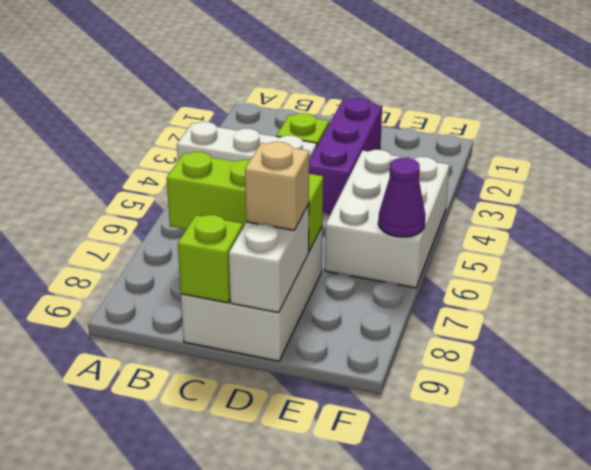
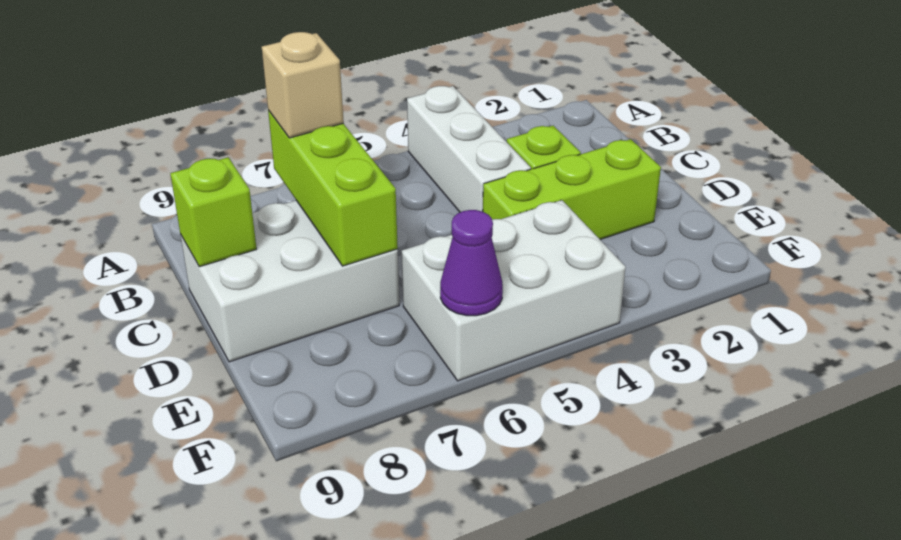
purple 1x3 brick [309,98,382,215] -> lime 1x3 brick [483,139,661,239]
white 1x2 brick [229,204,309,313] -> none
tan 1x1 brick [245,142,309,230] -> tan 1x1 brick moved to [262,32,344,138]

